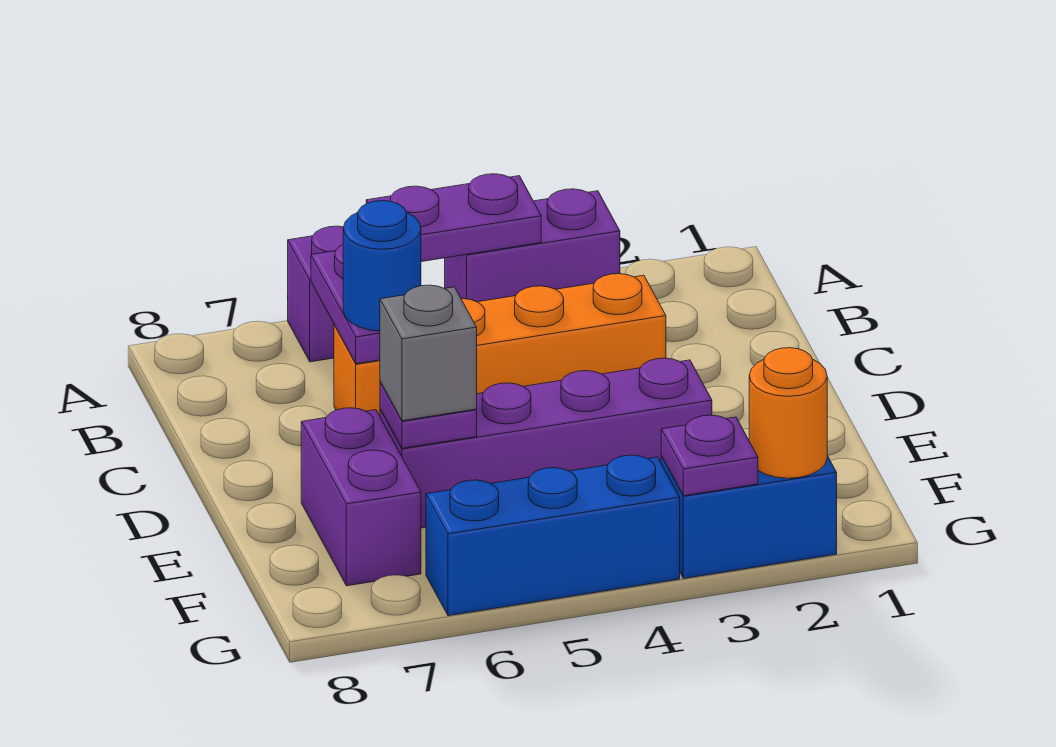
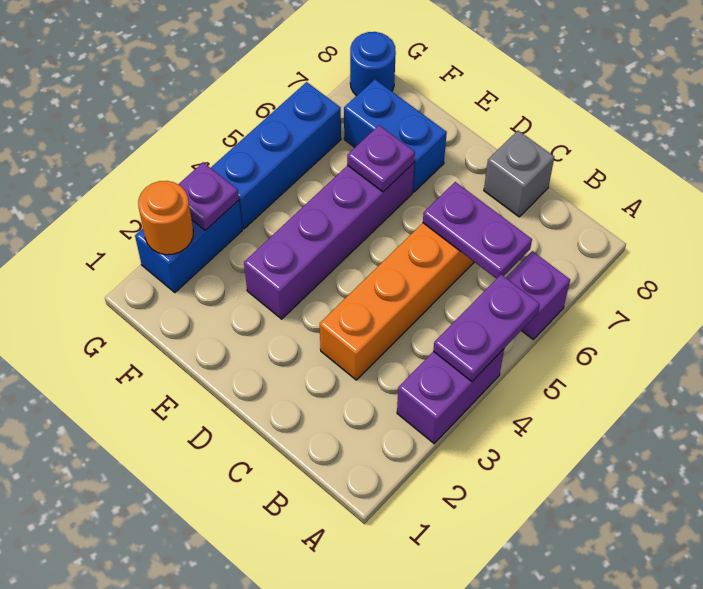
blue 1x1 round brick [343,201,421,331] -> blue 1x1 round brick moved to [350,32,396,96]
grey 1x1 brick [380,285,477,421] -> grey 1x1 brick moved to [484,131,554,217]
purple 1x2 brick [301,408,421,586] -> blue 1x2 brick [344,79,447,192]

